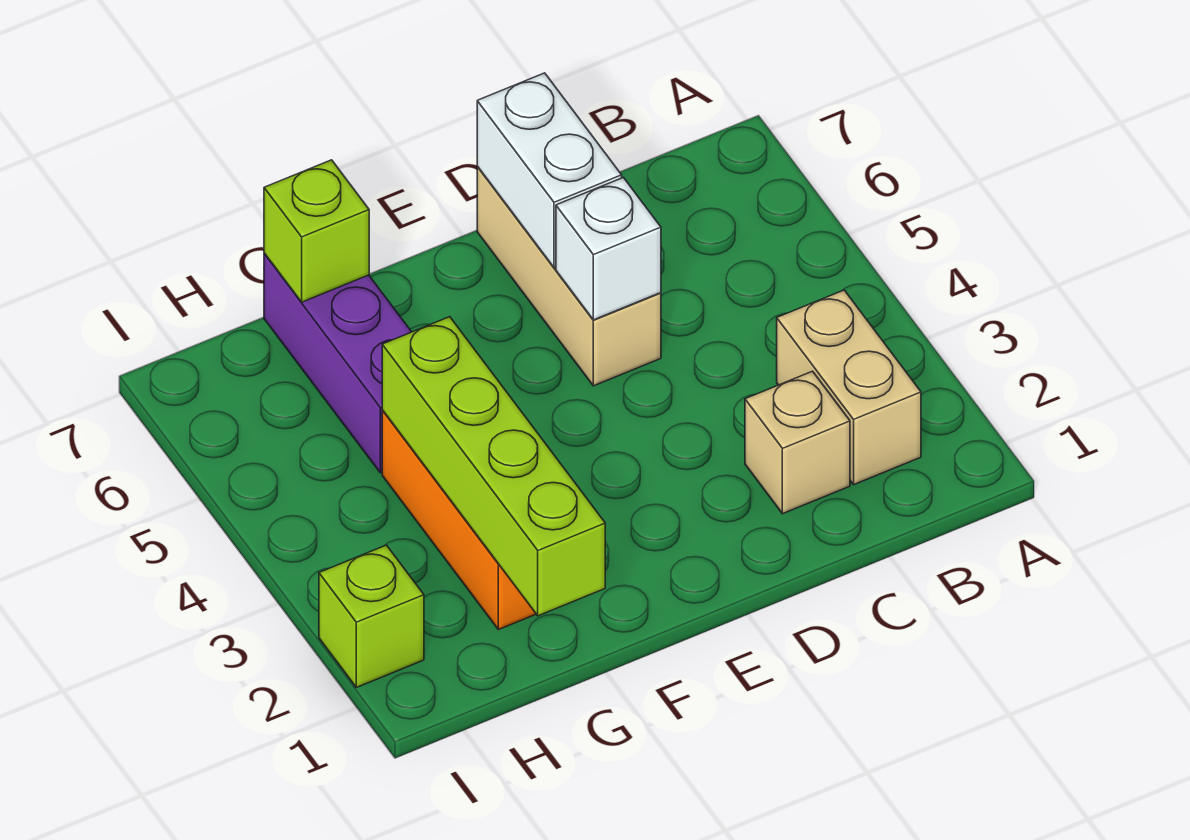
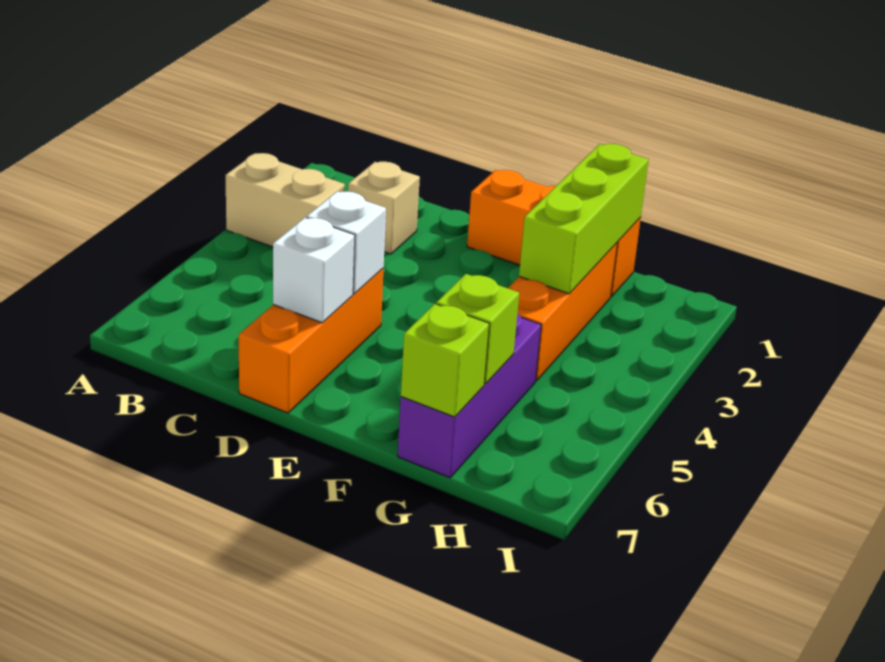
tan 1x2 brick [777,290,921,485] -> tan 1x2 brick turned to [226,153,345,247]
tan 1x3 brick [477,166,661,386] -> orange 1x3 brick [239,269,383,413]
white 1x2 brick [477,73,622,268] -> white 1x1 brick [273,217,355,323]
none -> orange 1x3 brick [467,170,641,297]
lime 1x4 brick [382,317,605,616] -> lime 1x3 brick [519,144,649,294]
lime 1x1 brick [319,545,424,687] -> lime 1x1 brick moved to [436,274,519,384]

